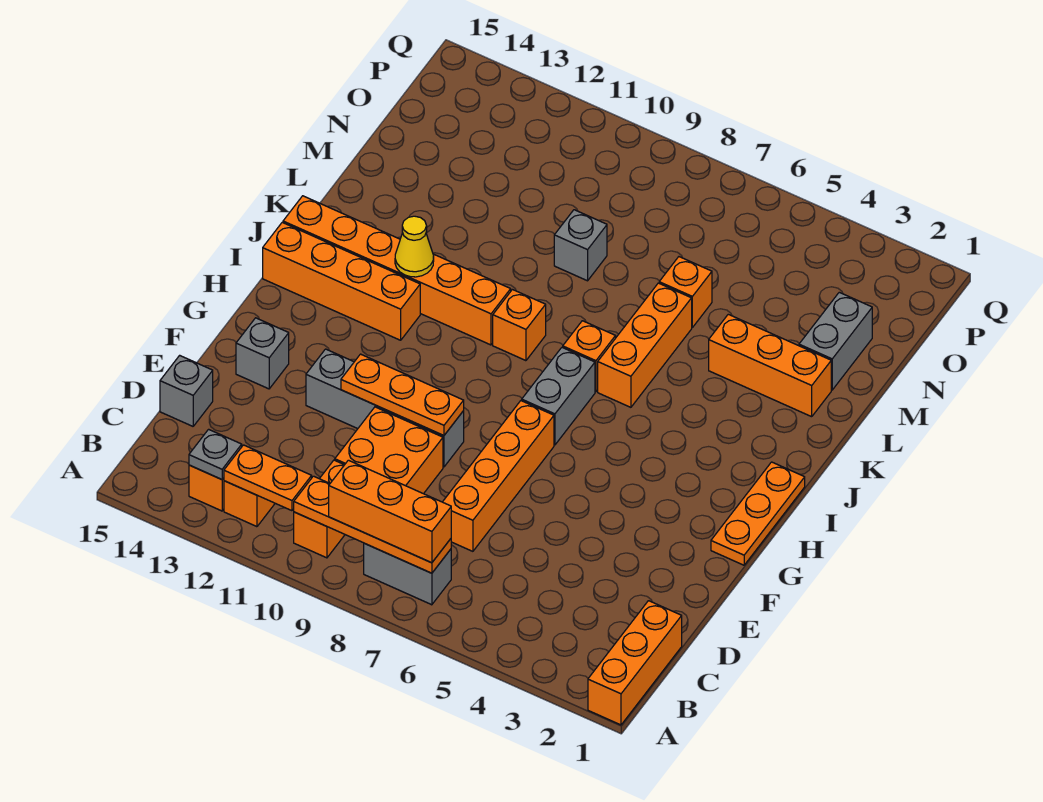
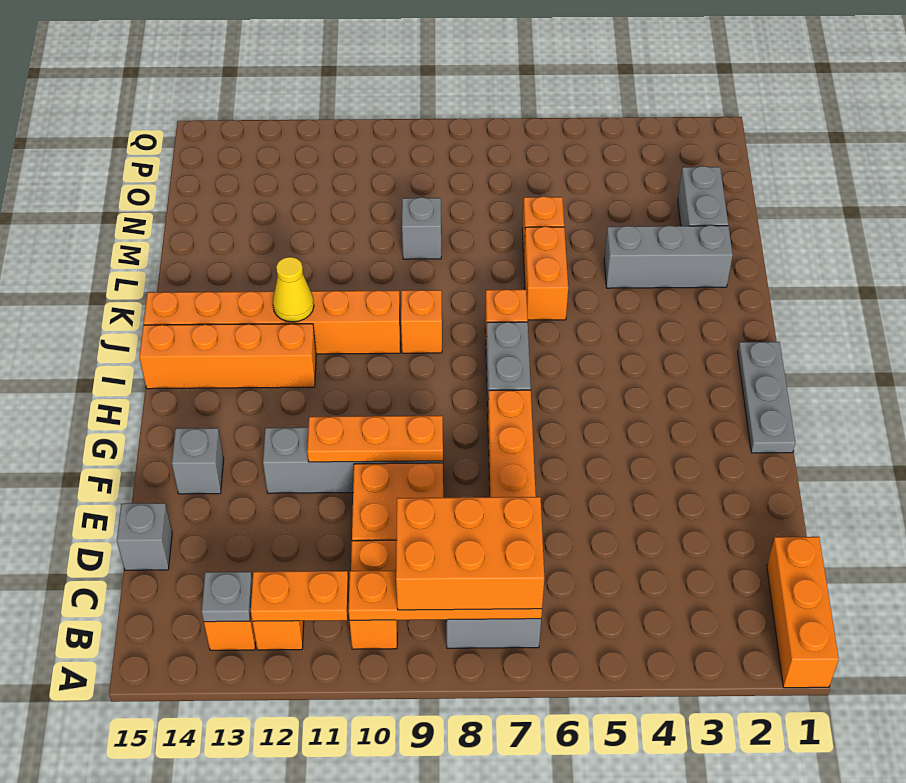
orange 1x3 brick [329,460,451,563] -> orange 2x3 brick [396,497,544,610]
orange 1x3 plate [711,462,805,565] -> grey 1x3 plate [738,342,795,453]
orange 1x3 brick [598,283,692,407] -> orange 1x2 brick [524,227,568,320]
orange 1x3 brick [709,314,831,417] -> grey 1x3 brick [604,225,733,288]

